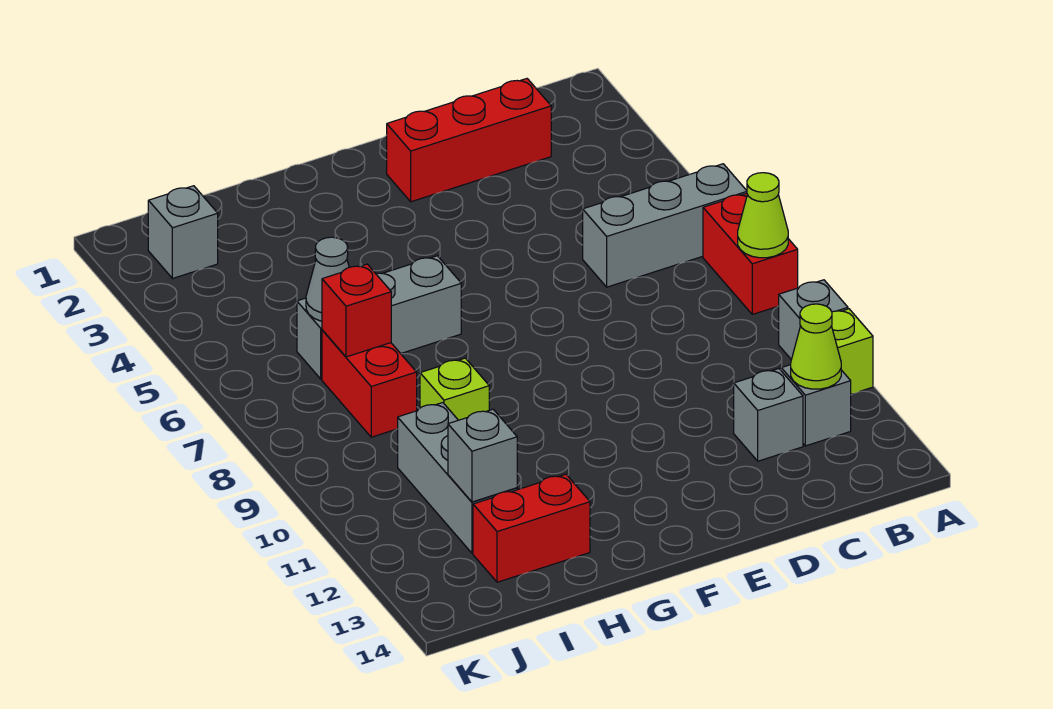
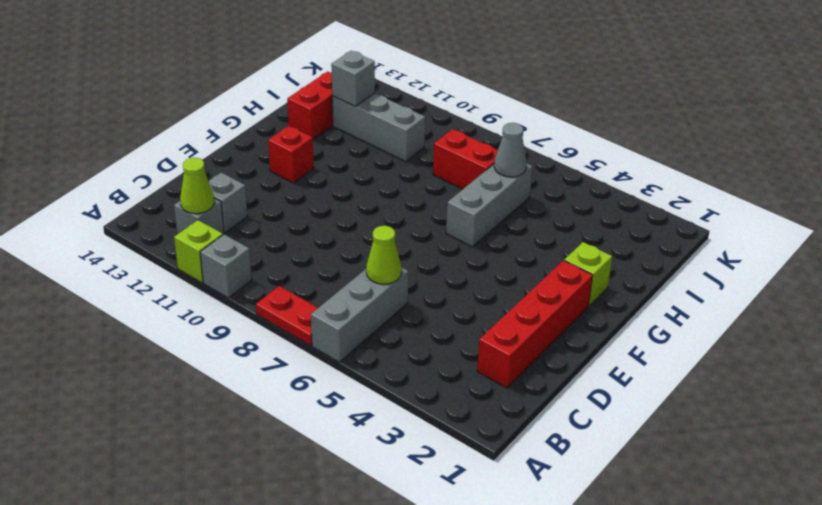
red 1x2 brick [703,193,798,314] -> red 1x2 plate [256,286,318,346]
lime 1x1 cone [738,173,788,258] -> lime 1x1 cone moved to [366,226,401,284]
red 1x3 brick [387,79,551,202] -> red 1x4 brick [477,261,593,388]
lime 1x1 brick [420,358,489,420] -> lime 1x1 brick moved to [564,242,612,306]
red 1x1 brick [322,264,391,357] -> red 1x1 brick moved to [268,126,314,183]
grey 1x1 brick [148,186,218,279] -> none

